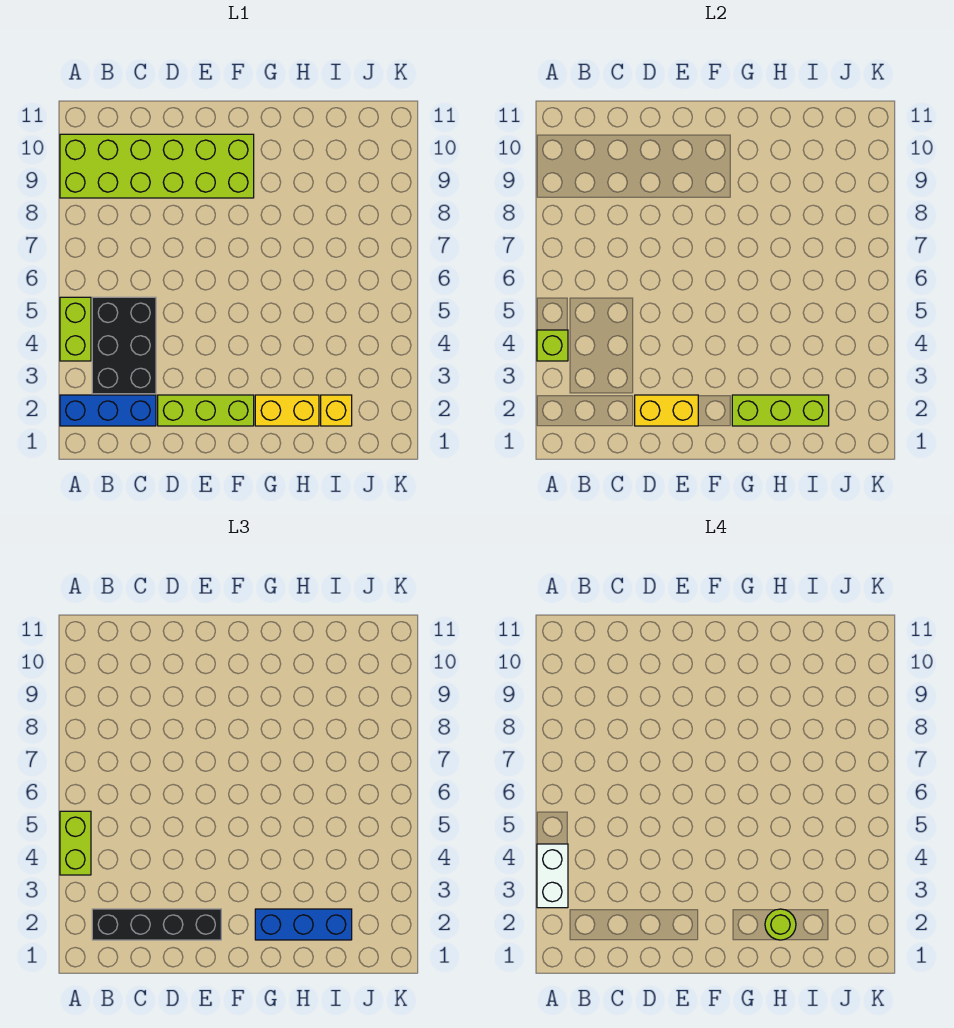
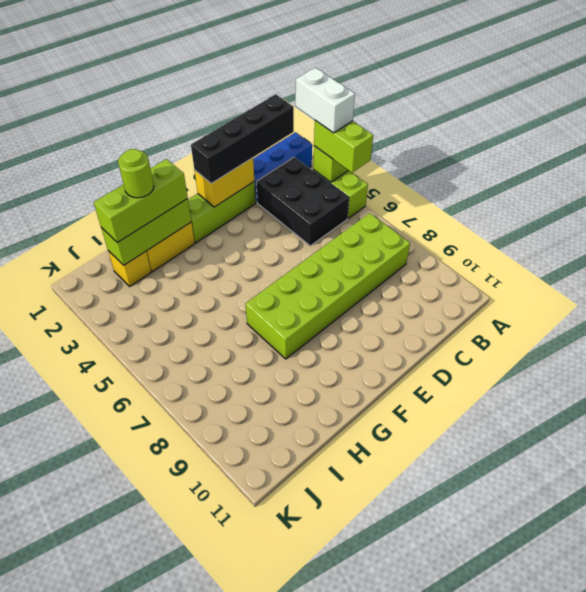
lime 2x6 brick [60,134,254,198] -> lime 2x6 brick moved to [245,213,410,359]
blue 1x3 brick [255,909,352,940] -> lime 1x3 brick [94,159,188,243]

